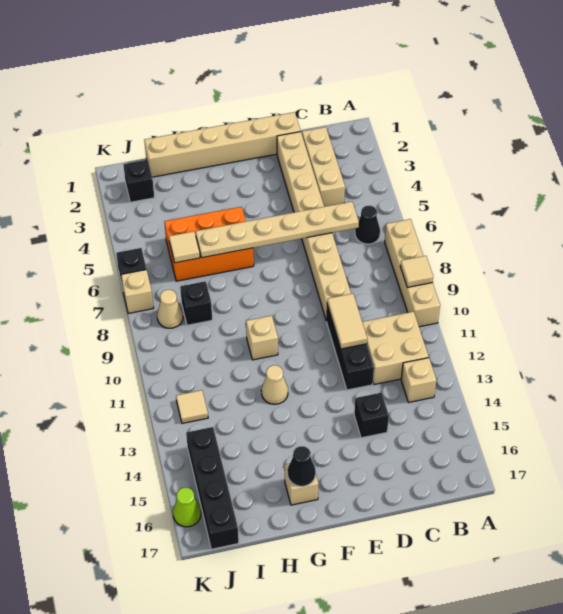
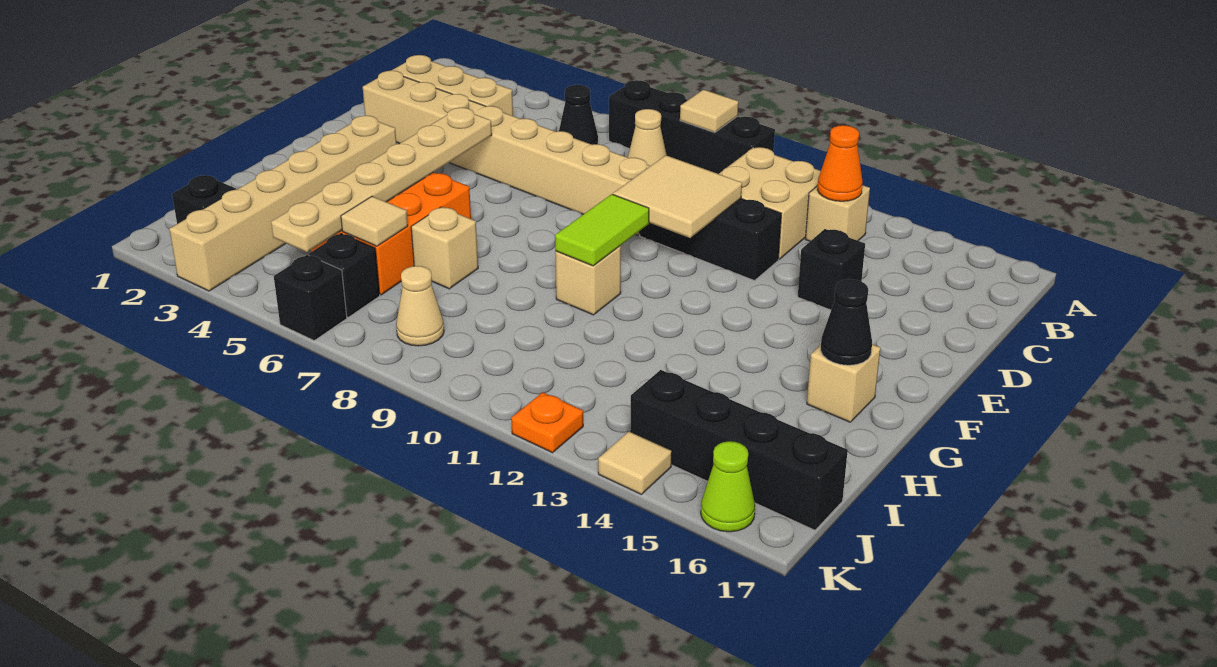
tan 1x4 brick [385,219,440,327] -> black 1x4 brick [609,80,775,174]
none -> orange 1x1 cone [817,125,863,201]
tan 1x6 plate [196,202,359,258] -> tan 1x6 plate moved to [271,108,492,252]
tan 1x6 brick [144,112,301,177] -> tan 1x6 brick moved to [169,116,396,291]
tan 1x2 tile [327,294,367,349] -> tan 2x2 tile [613,155,742,238]
none -> lime 1x2 tile [555,194,649,266]
tan 1x1 cone [261,365,288,404] -> tan 1x1 cone moved to [628,109,667,166]
black 1x1 brick [180,281,212,325] -> black 1x1 brick moved to [309,234,380,317]
tan 1x1 tile [176,390,208,423] -> tan 1x1 tile moved to [598,431,672,494]
tan 1x1 brick [121,270,153,313] -> tan 1x1 brick moved to [411,207,478,289]
none -> orange 1x1 plate [511,392,583,453]

